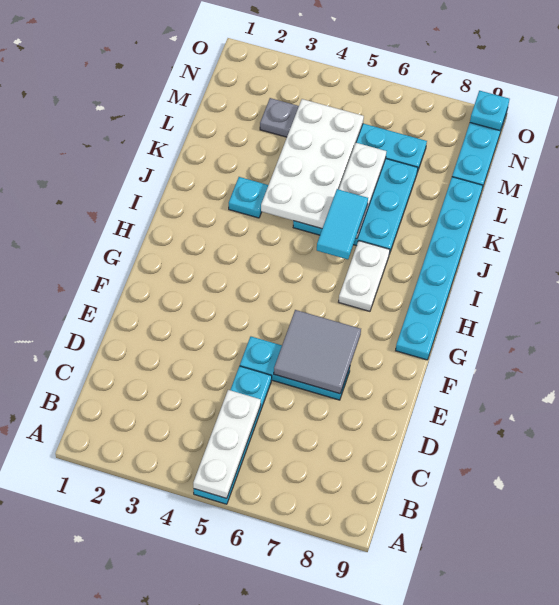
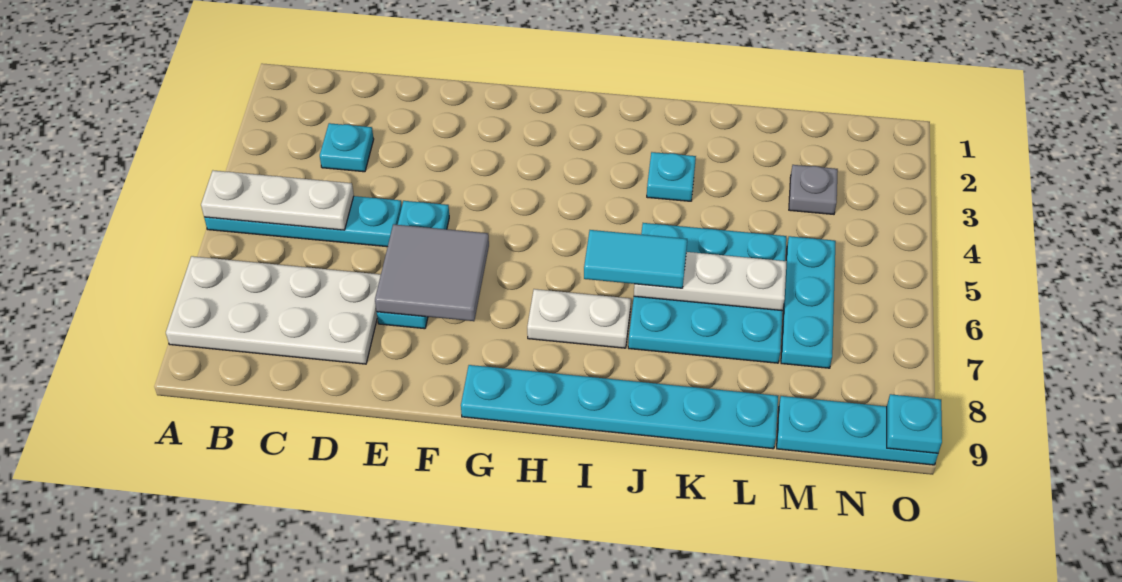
none -> cyan 1x1 plate [320,123,374,172]
white 2x4 plate [261,99,364,229] -> white 2x4 plate moved to [166,256,381,364]

